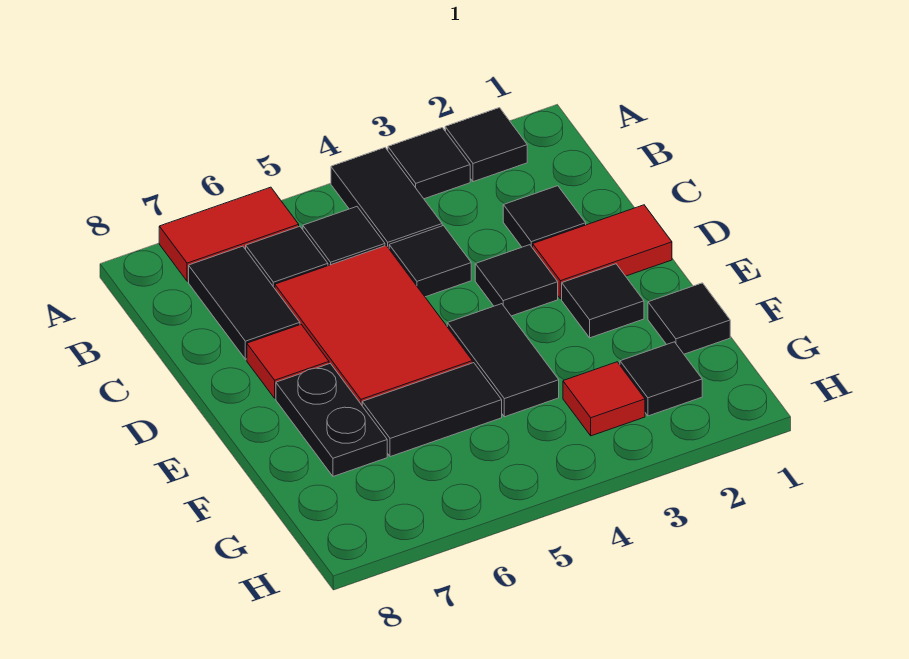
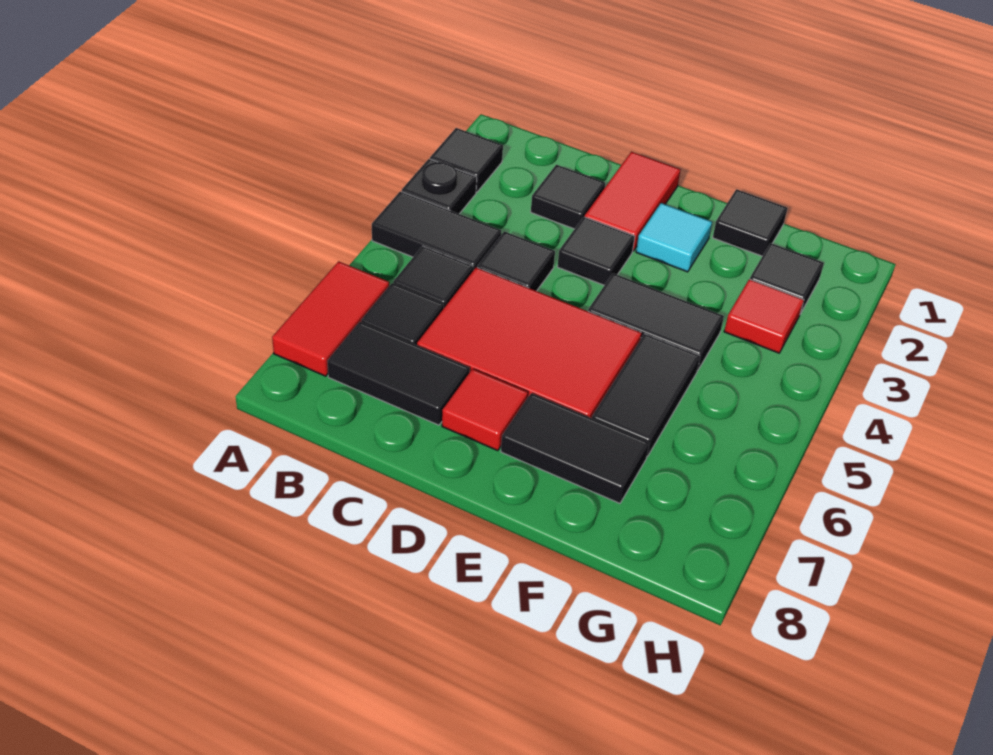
black 1x1 tile [388,128,470,199] -> black 1x1 plate [402,159,477,214]
black 1x1 tile [562,264,644,338] -> cyan 1x1 tile [636,203,712,272]
black 1x2 plate [276,364,387,476] -> black 1x2 tile [501,393,649,503]

